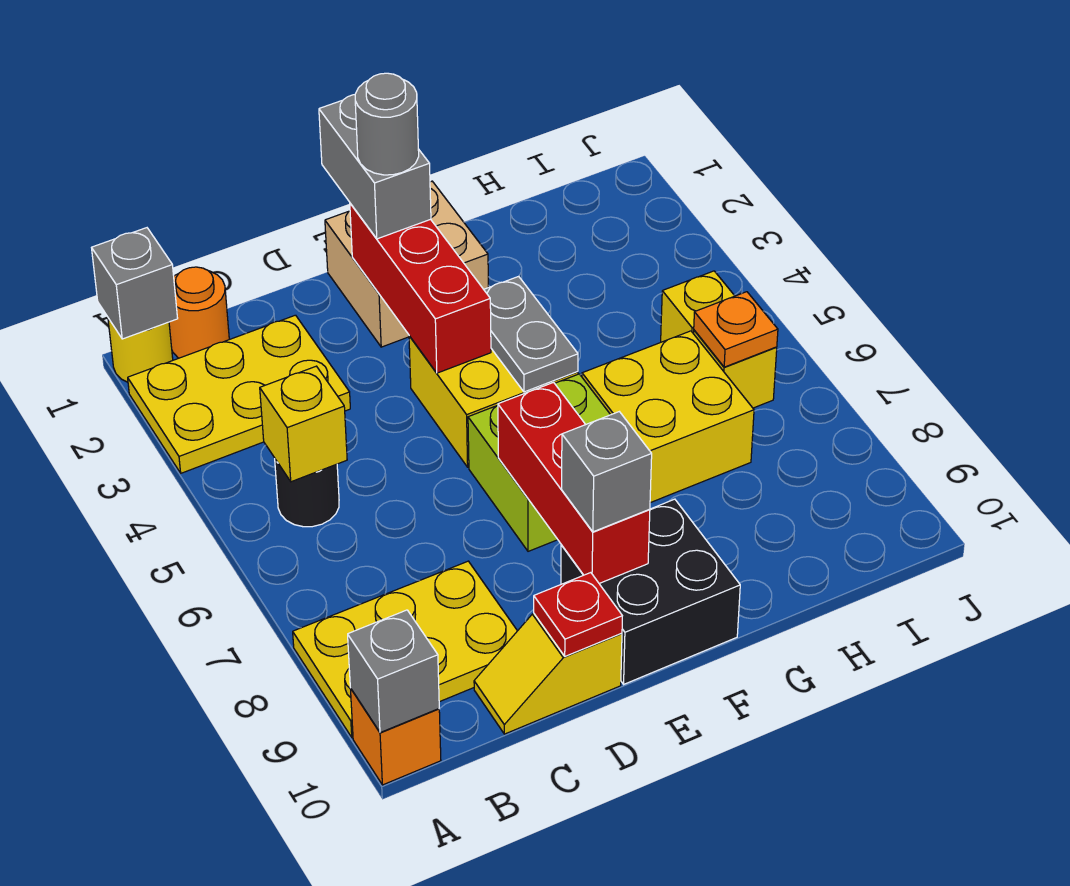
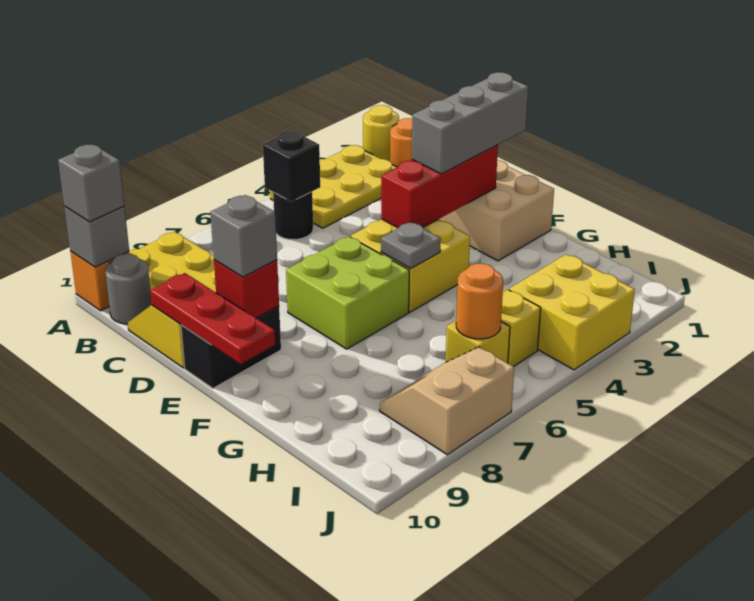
grey 1x1 brick [92,228,178,339] -> grey 1x1 brick moved to [58,145,124,222]
yellow 2x3 plate [128,315,350,473] -> yellow 2x3 plate turned to [270,145,397,228]
yellow 1x1 brick [260,366,347,482] -> black 1x1 brick [263,131,320,202]
red 1x1 plate [534,573,622,656] -> red 1x3 plate [150,273,275,364]
grey 1x2 brick [319,95,431,239] -> grey 1x3 brick [412,72,528,174]
grey 1x1 round brick [355,73,419,175] -> grey 1x1 round brick moved to [105,254,152,324]
red 1x3 brick [498,382,650,583] -> red 1x1 brick [214,260,279,318]
black 2x2 brick [561,499,740,684] -> black 1x2 brick [181,306,281,388]
grey 1x2 plate [484,276,578,392] -> grey 1x1 plate [381,222,441,269]
yellow 2x2 brick [582,331,754,503] -> yellow 2x2 brick moved to [509,254,635,370]
orange 1x1 plate [694,292,778,367] -> orange 1x1 round brick [456,264,503,339]
none -> tan 2x2 slope [380,347,514,455]

